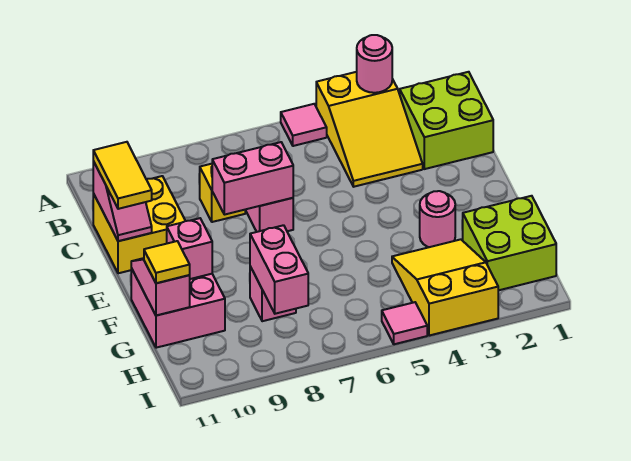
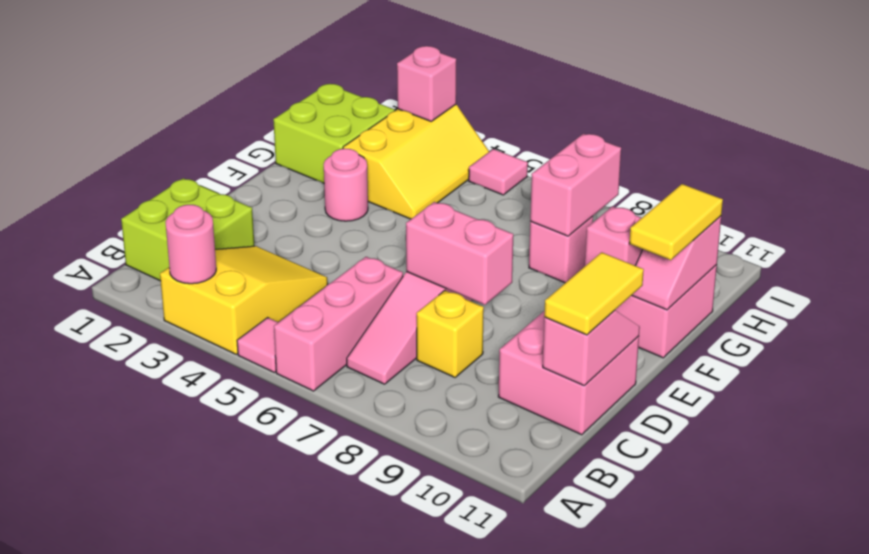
none -> pink 1x3 brick [274,257,403,391]
yellow 2x2 brick [93,176,185,273] -> pink 2x2 brick [498,311,639,435]
yellow 2x3 slope [392,239,498,336] -> yellow 2x3 slope turned to [343,105,489,219]
yellow 1x1 tile [144,241,190,283] -> yellow 1x2 tile [629,184,723,260]
none -> pink 1x1 brick [397,46,456,121]

